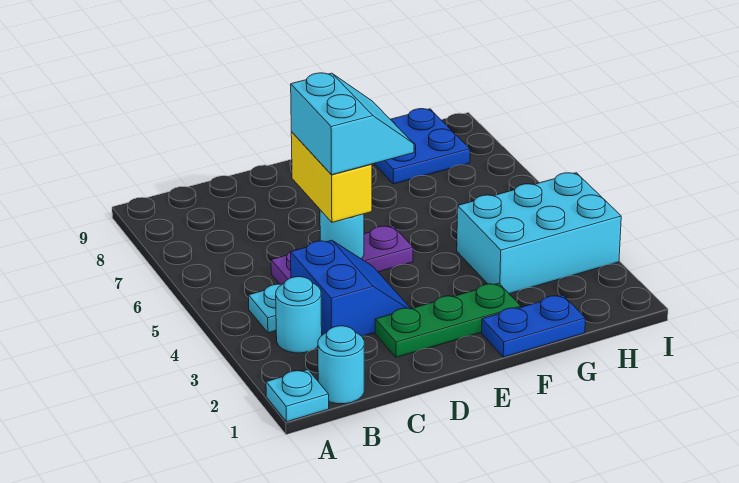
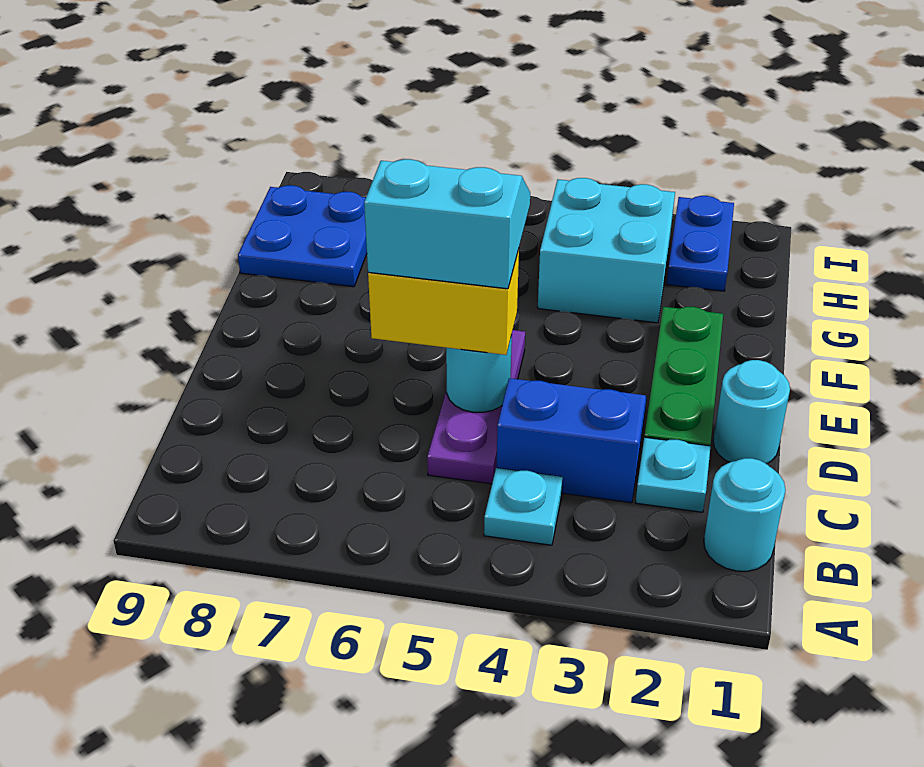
cyan 1x1 plate [266,370,329,422] -> cyan 1x1 plate moved to [636,437,710,512]
cyan 1x1 round brick [276,277,322,353] -> cyan 1x1 round brick moved to [713,360,790,464]
blue 1x2 plate [482,295,585,357] -> blue 1x2 plate moved to [667,196,734,291]
cyan 2x3 brick [457,173,621,294] -> cyan 2x2 brick [538,178,675,323]

